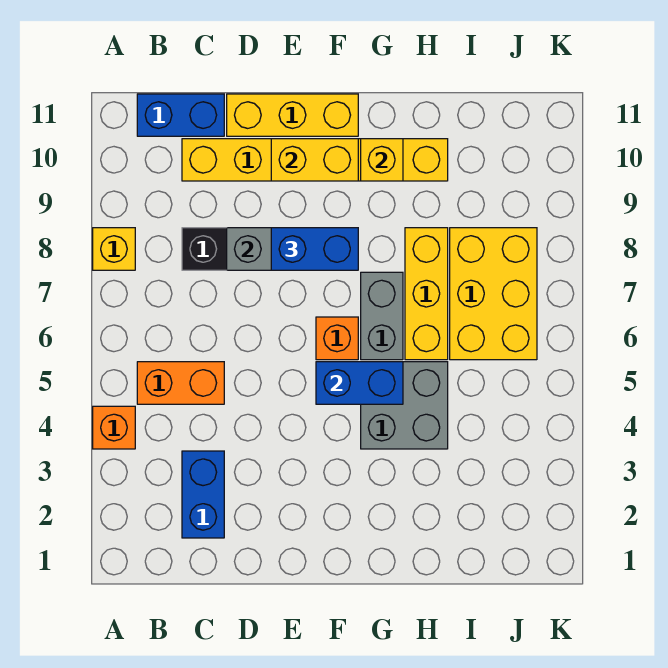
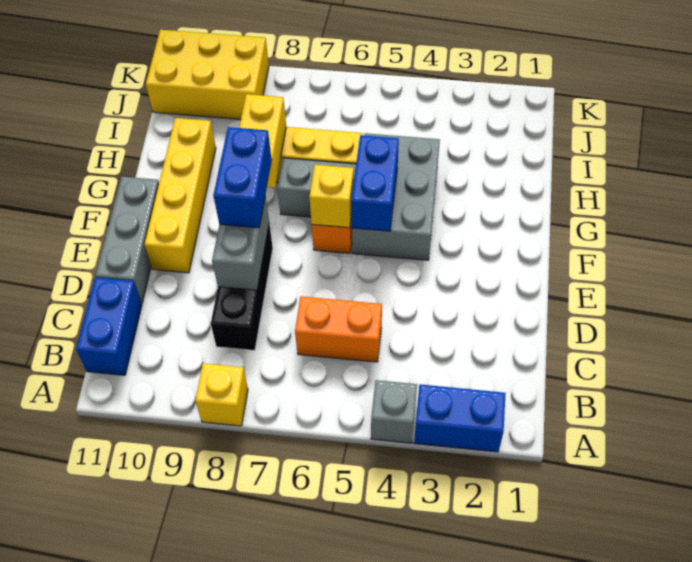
orange 1x1 brick [93,406,135,449] -> grey 1x1 brick [371,380,417,443]
orange 1x2 brick [137,362,224,404] -> orange 1x2 brick turned to [295,296,382,362]
blue 1x2 brick [182,451,224,538] -> blue 1x2 brick moved to [414,384,506,452]
yellow 1x6 brick [182,139,448,181] -> yellow 1x4 brick [144,118,216,273]
yellow 1x3 brick [227,94,358,136] -> grey 1x3 brick [95,177,159,303]
yellow 1x2 brick [271,139,358,181] -> yellow 1x2 brick moved to [239,94,286,188]
grey 2x2 brick [361,362,448,449] -> grey 2x3 brick [352,133,440,260]
yellow 1x1 brick [361,139,403,181] -> yellow 1x1 brick moved to [309,165,354,228]
yellow 2x3 brick [450,228,537,360] -> yellow 2x3 brick moved to [146,30,269,119]

